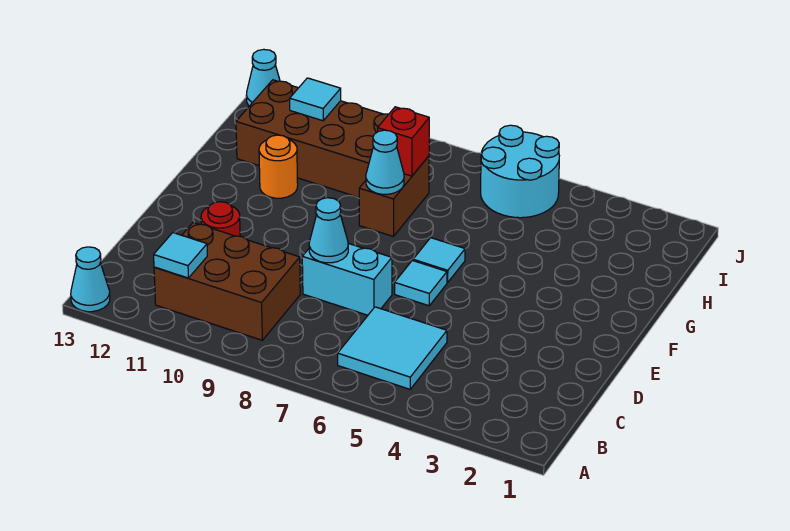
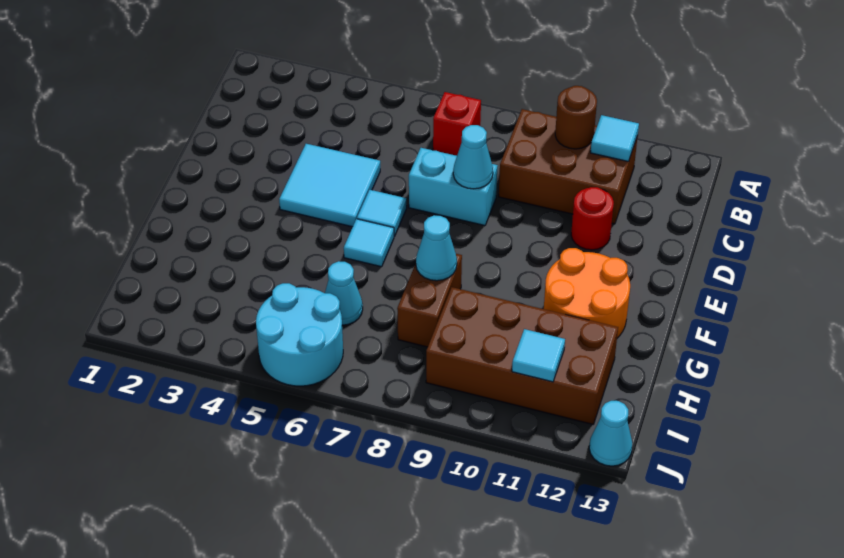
cyan 1x1 cone [71,247,110,312] -> cyan 1x1 cone moved to [325,261,363,325]
cyan 2x2 tile [338,307,447,389] -> cyan 2x2 tile moved to [279,144,380,227]
none -> brown 1x1 round brick [555,86,597,149]
orange 1x1 round brick [259,135,298,198] -> orange 2x2 round brick [544,248,630,338]
red 1x1 brick [378,107,429,176] -> red 1x1 brick moved to [433,92,481,156]

